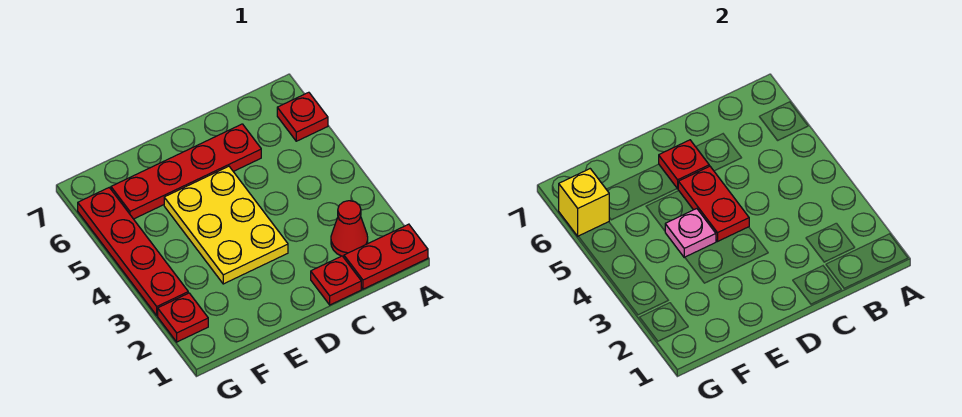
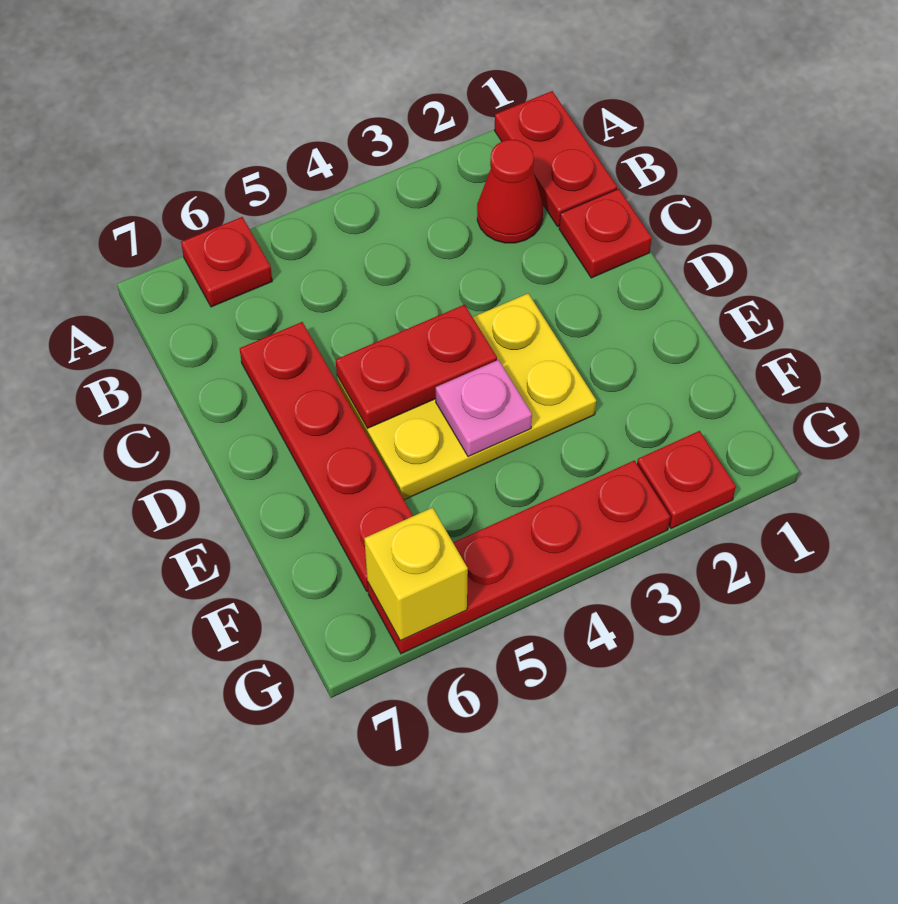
red 1x1 plate [659,140,709,189] -> none

